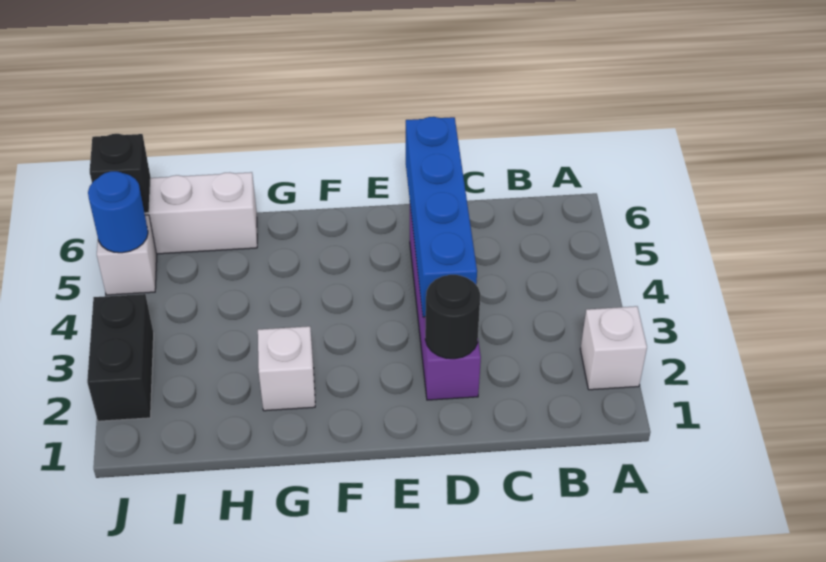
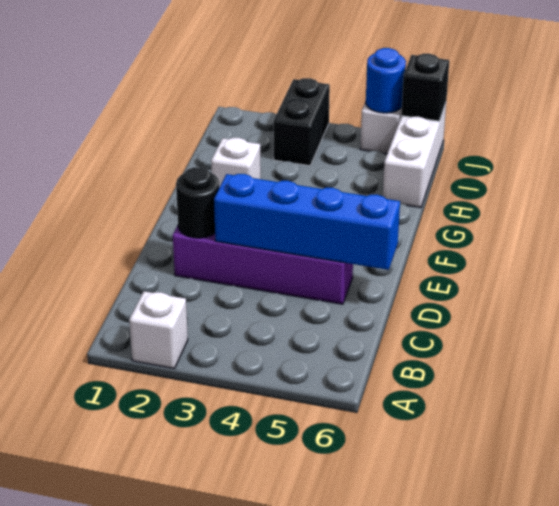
black 1x2 brick [87,294,154,421] -> black 1x2 brick turned to [273,78,330,166]

